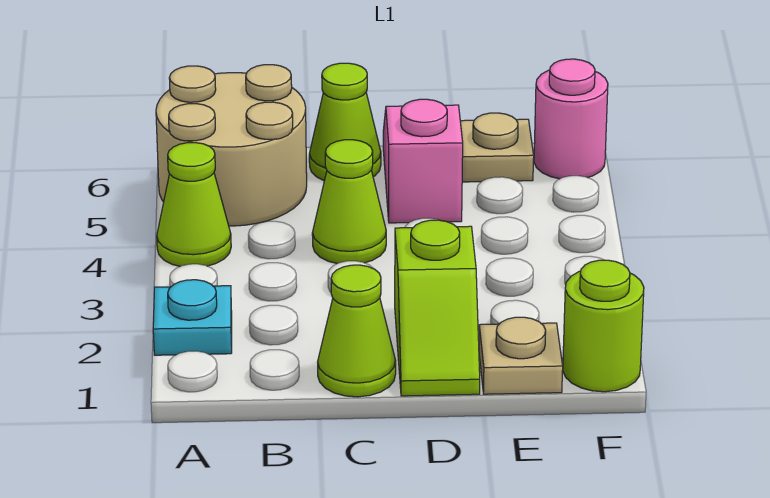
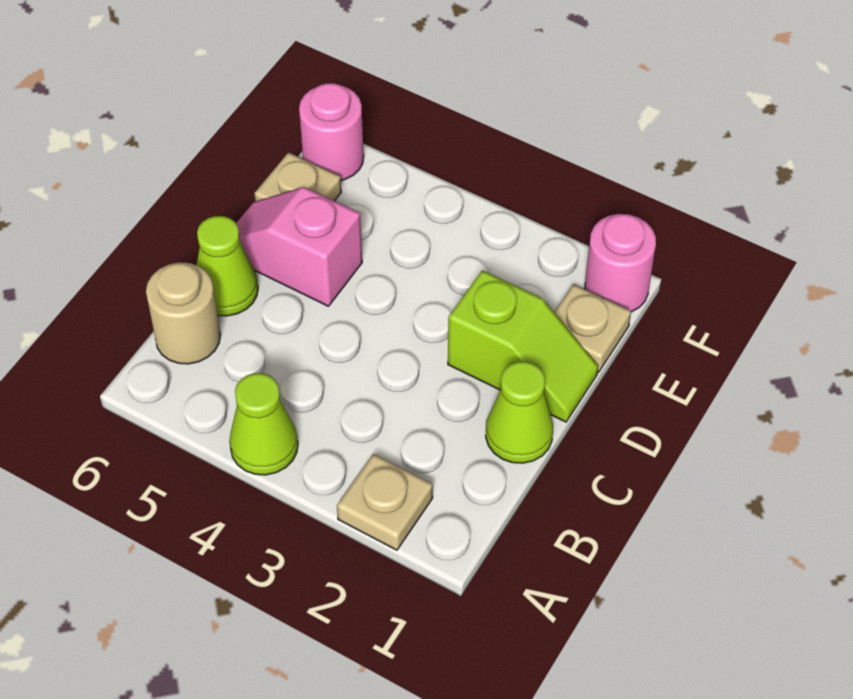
cyan 1x1 plate [153,280,232,355] -> tan 1x1 plate [337,454,433,550]
tan 2x2 round brick [156,65,307,226] -> tan 1x1 round brick [146,262,220,364]
lime 1x1 cone [312,140,386,264] -> none
lime 1x1 round brick [563,260,644,392] -> pink 1x1 round brick [585,214,656,312]

